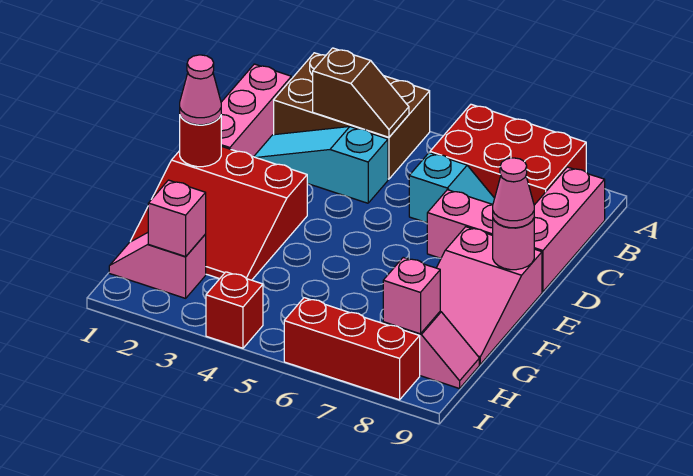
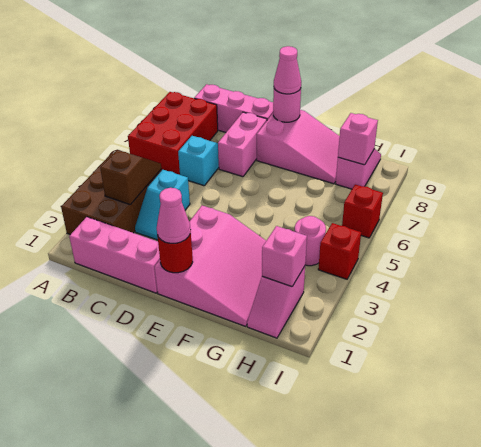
cyan 1x3 slope [254,127,388,203] -> cyan 1x2 slope [135,170,190,240]
red 3x3 slope [130,146,307,280] -> pink 3x3 slope [155,206,266,326]
none -> pink 1x1 round brick [295,216,326,266]
red 1x3 brick [284,298,420,400] -> red 1x1 brick [342,185,383,238]

